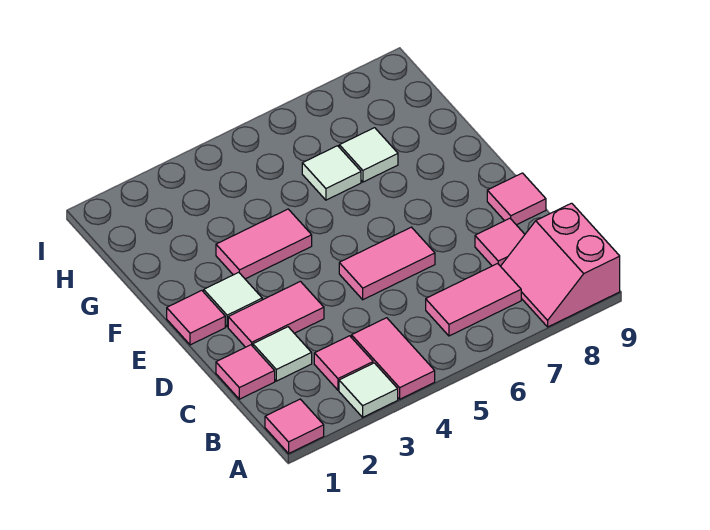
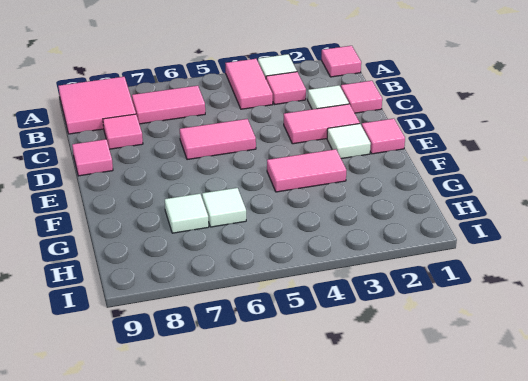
pink 2x2 slope [501,203,620,327] -> pink 2x2 tile [58,77,136,134]

